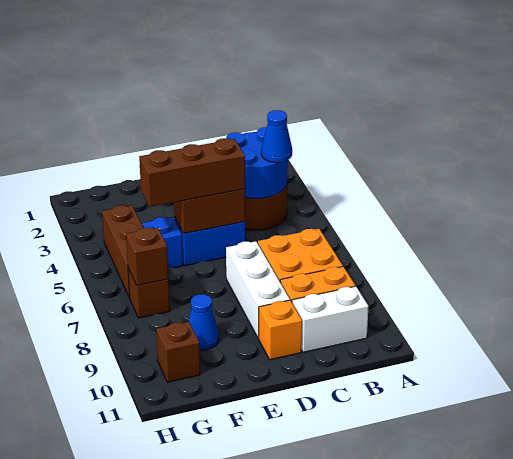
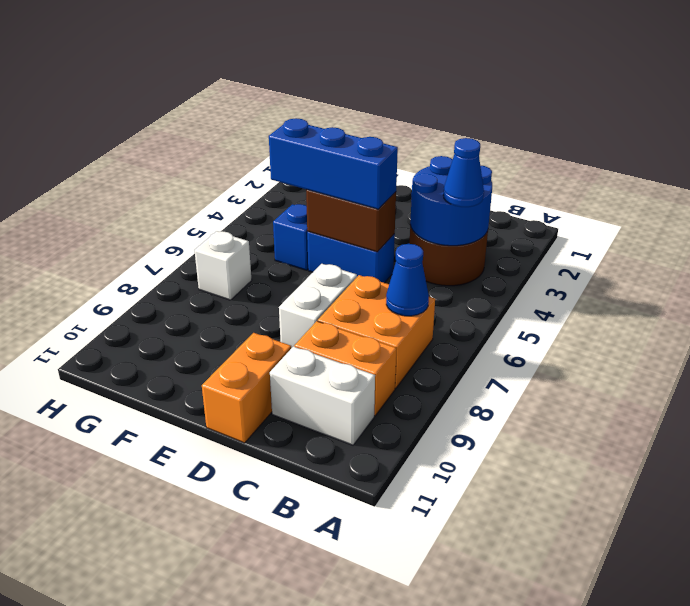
brown 1x3 brick [139,138,245,207] -> blue 1x3 brick [269,118,398,209]
white 1x3 brick [226,241,290,338] -> white 1x2 brick [279,264,357,348]
orange 1x1 brick [259,300,302,360] -> orange 1x2 brick [202,333,291,443]
blue 1x1 cone [189,294,219,350] -> blue 1x1 cone moved to [386,244,429,316]
brown 1x3 brick [102,205,143,298] -> none
brown 1x1 brick [128,268,170,318] -> white 1x1 brick [194,231,252,300]
brown 1x1 brick [126,227,168,285] -> none
brown 1x1 brick [156,322,200,382] -> none

